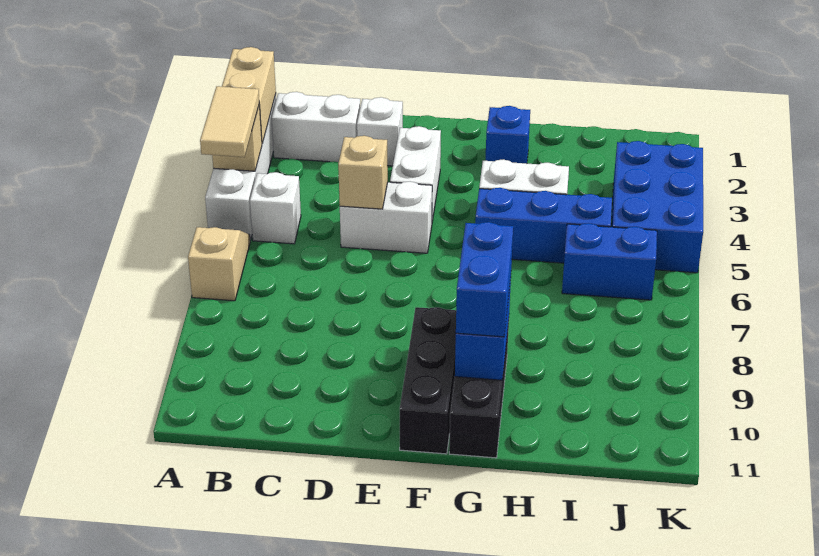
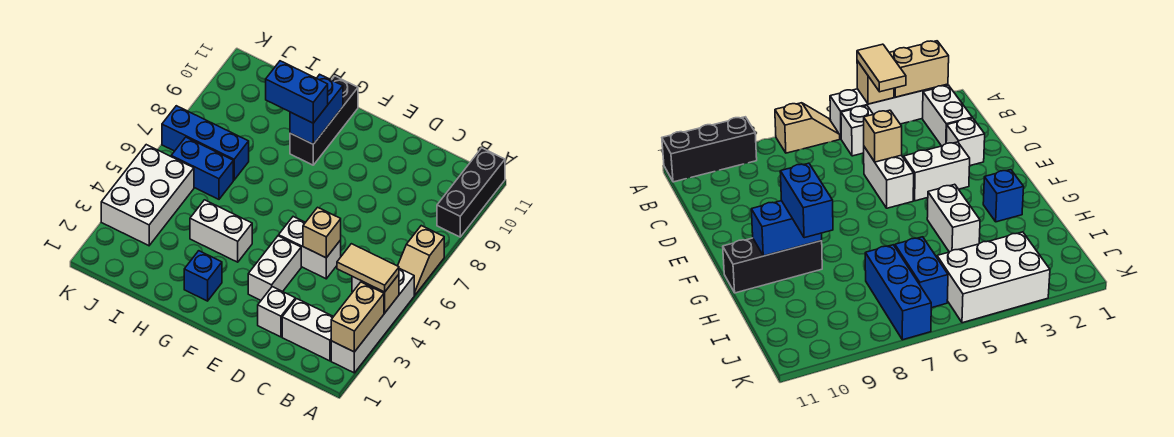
tan 1x2 tile [200,86,259,157] -> tan 1x2 tile turned to [337,244,399,292]
black 1x3 brick [400,307,456,454] -> black 1x3 brick moved to [437,148,505,237]
blue 1x3 brick [475,188,612,263] -> blue 1x3 brick moved to [162,106,249,180]
blue 1x2 brick [456,222,513,337] -> blue 1x2 brick turned to [266,61,328,123]
blue 2x3 brick [611,141,703,273] -> white 2x3 brick [101,145,194,246]

